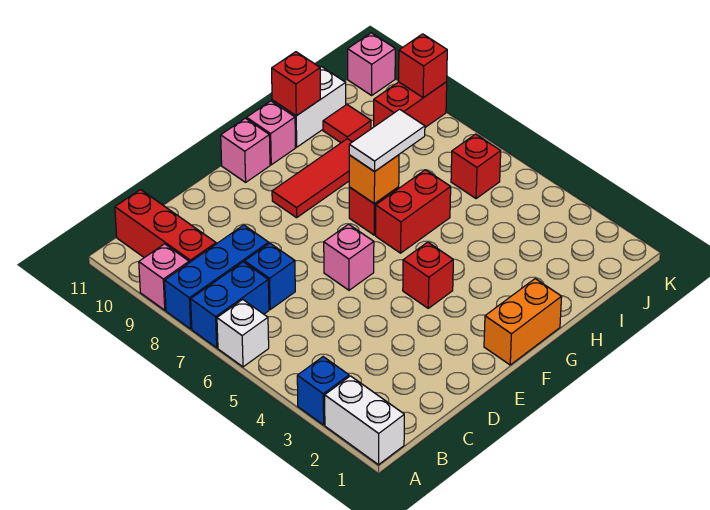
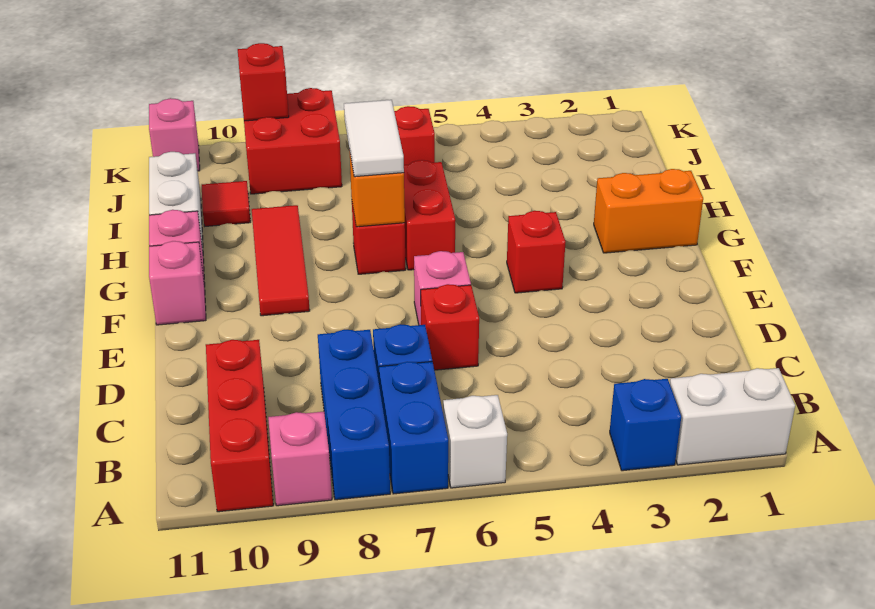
red 1x3 brick [115,190,216,263] -> red 1x3 brick turned to [206,340,273,512]
orange 1x2 brick [484,279,562,365] -> orange 1x2 brick turned to [594,169,703,253]
red 1x1 brick [272,52,320,116] -> red 1x1 brick moved to [421,284,479,370]
red 1x2 brick [374,82,447,127] -> red 2x2 brick [244,88,342,194]

